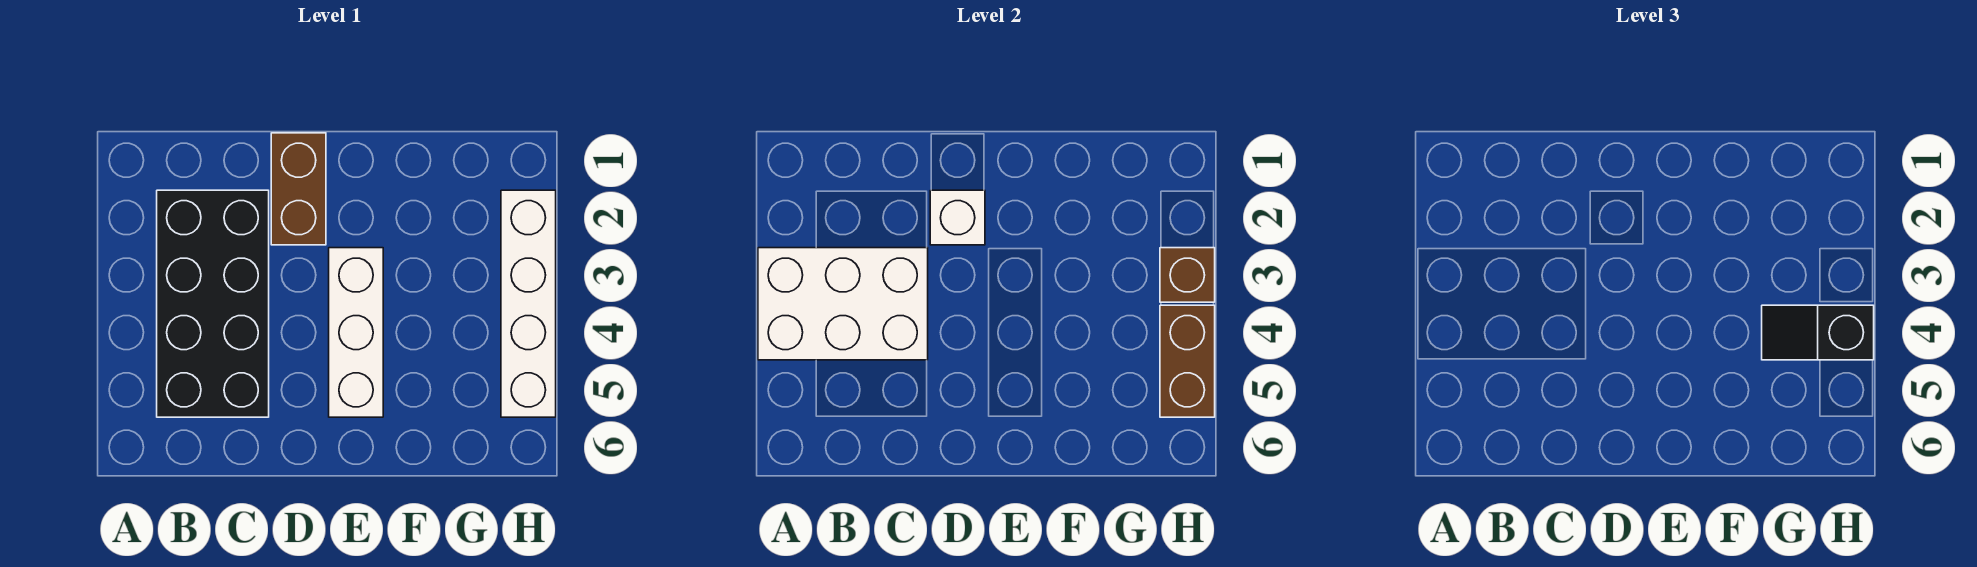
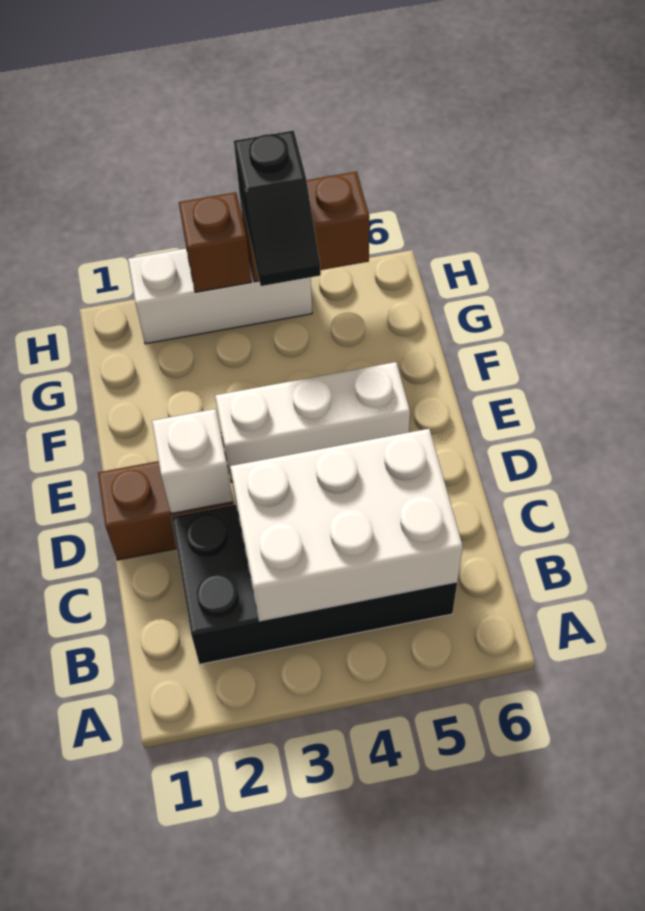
white 2x3 brick [758,248,928,360] -> white 2x3 brick turned to [230,429,463,621]
white 1x4 brick [501,190,556,417] -> white 1x3 brick [128,248,312,344]

